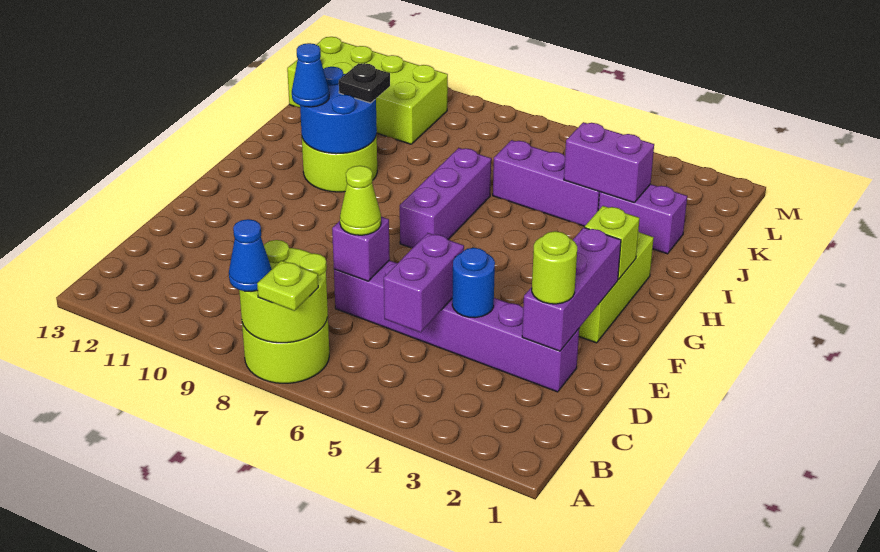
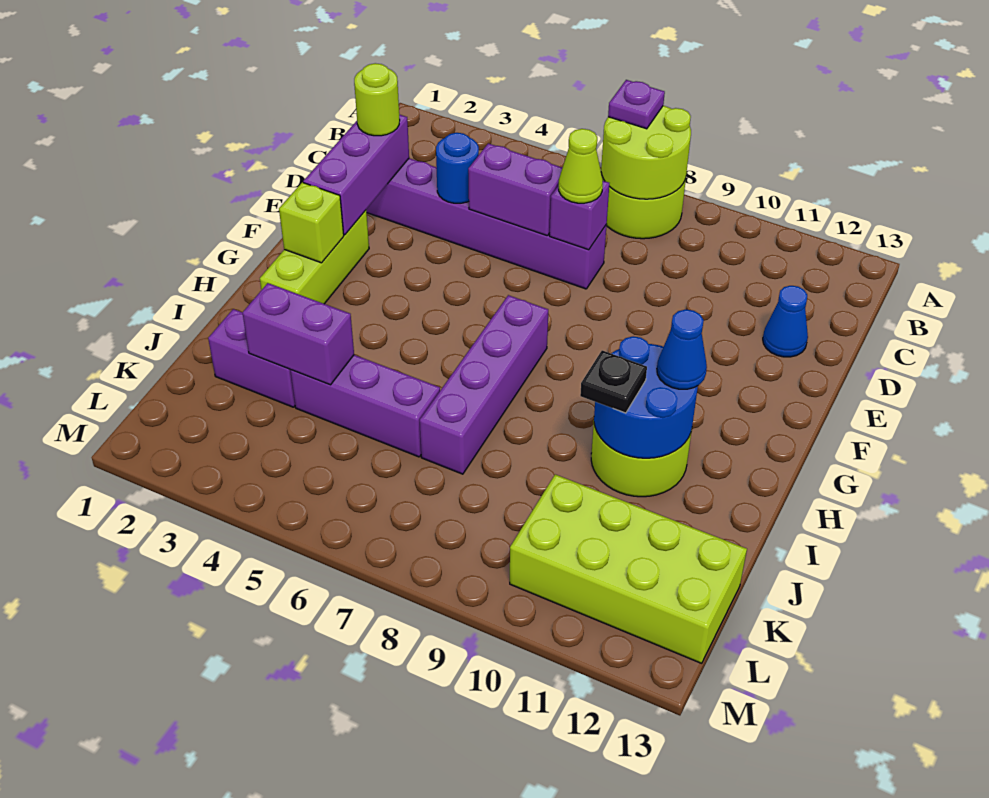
lime 1x1 plate [257,261,318,311] -> purple 1x1 plate [608,80,665,129]
blue 1x1 cone [229,219,272,291] -> blue 1x1 cone moved to [763,286,808,357]
purple 1x2 brick [384,233,464,332] -> purple 1x2 brick turned to [468,143,563,236]
purple 1x3 brick [400,148,491,248] -> purple 1x4 brick [420,295,548,474]

